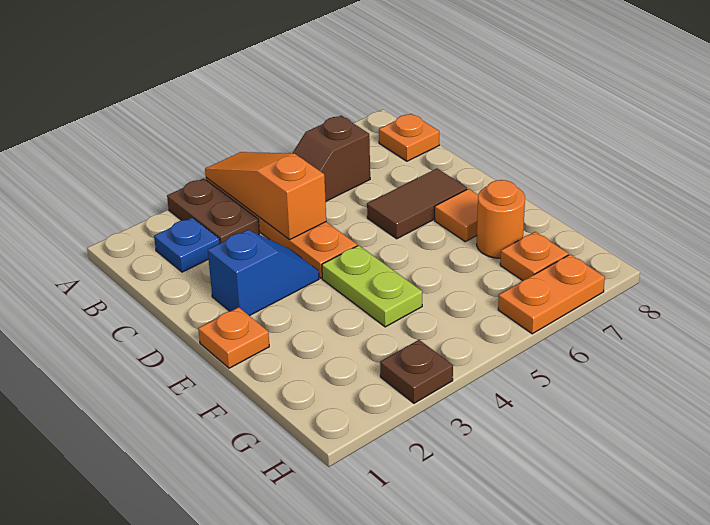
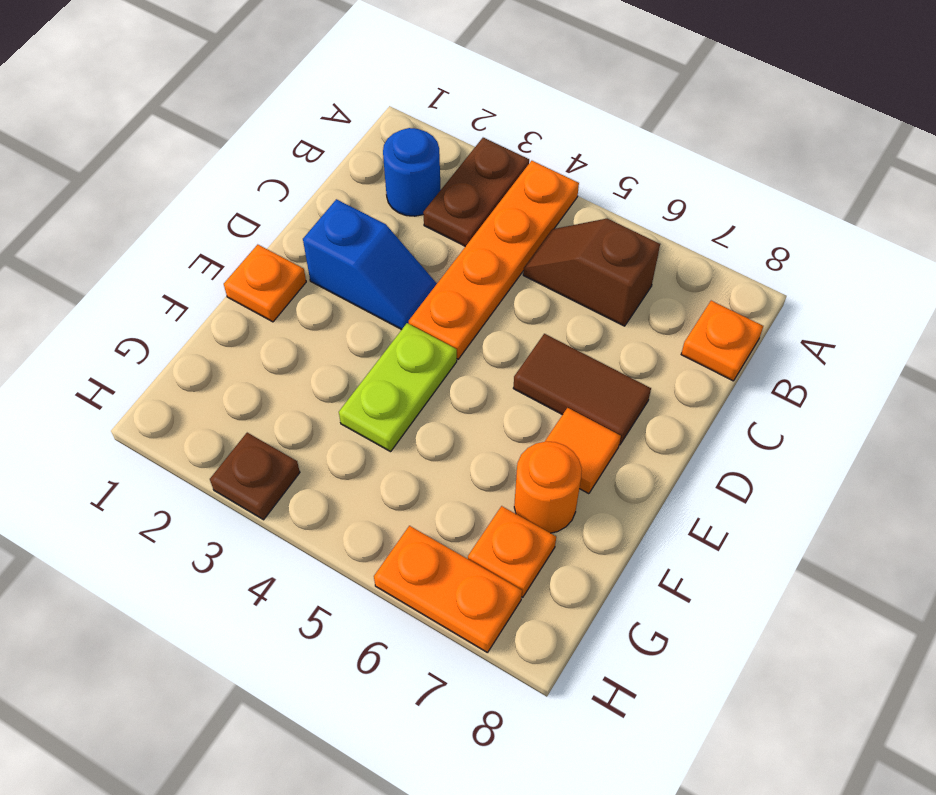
orange 1x3 slope [205,152,326,239] -> none
blue 1x1 plate [154,218,220,272] -> blue 1x1 round brick [383,128,441,216]

